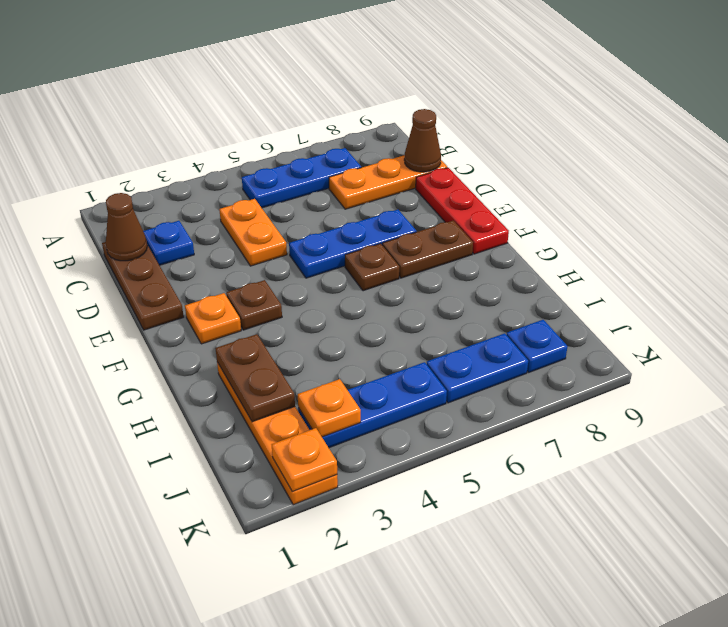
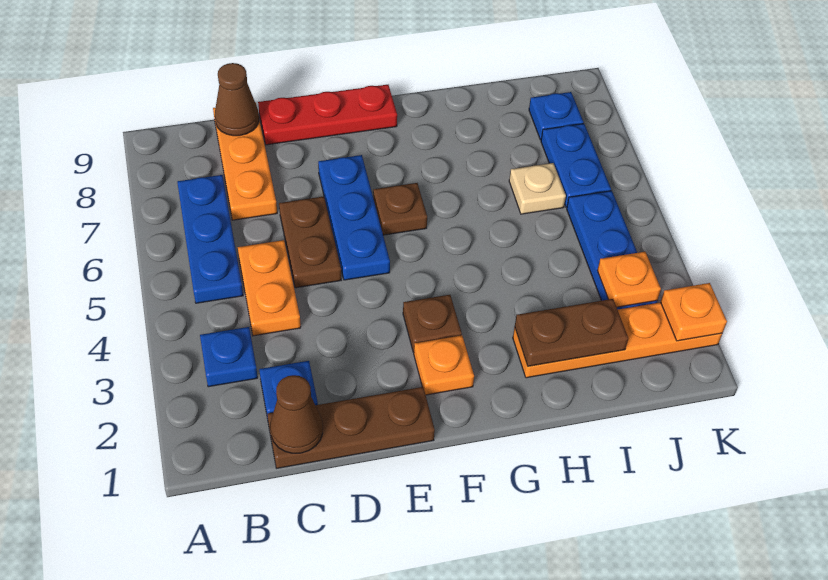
none -> blue 1x1 plate [200,327,258,387]
orange 1x2 plate [219,199,287,266] -> orange 1x2 plate turned to [238,240,301,336]
brown 1x2 plate [382,221,473,278] -> brown 1x2 plate moved to [279,196,341,288]
none -> tan 1x1 plate [509,163,566,214]

